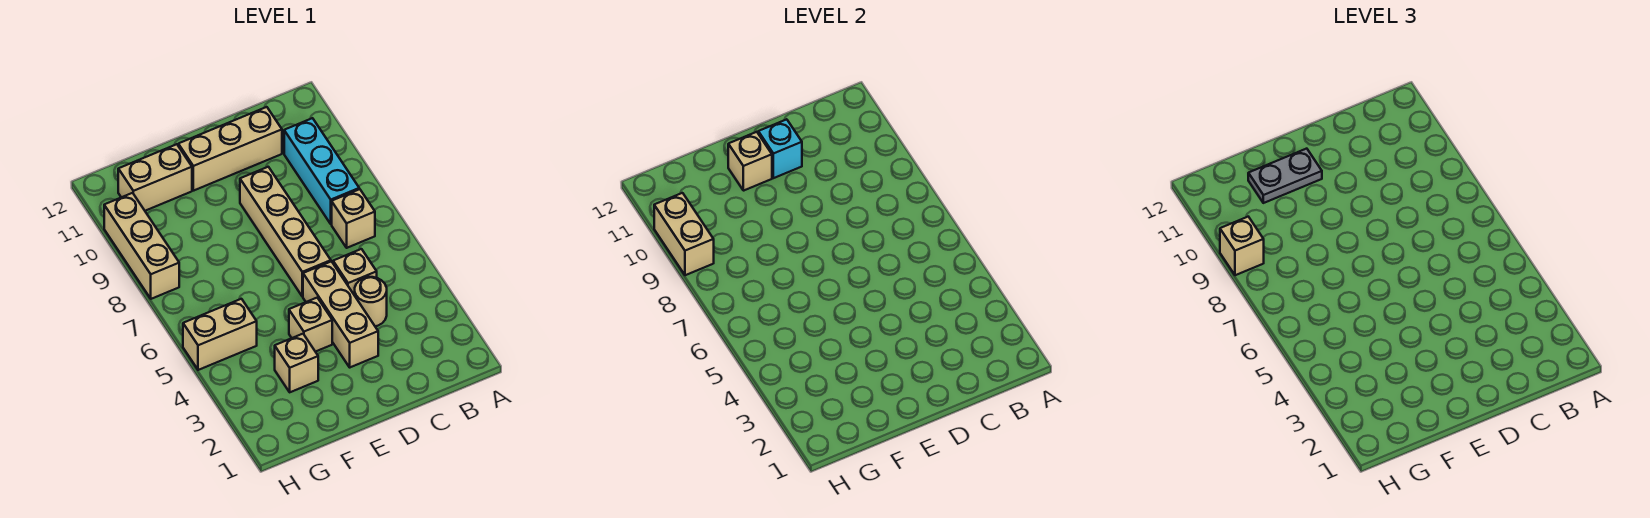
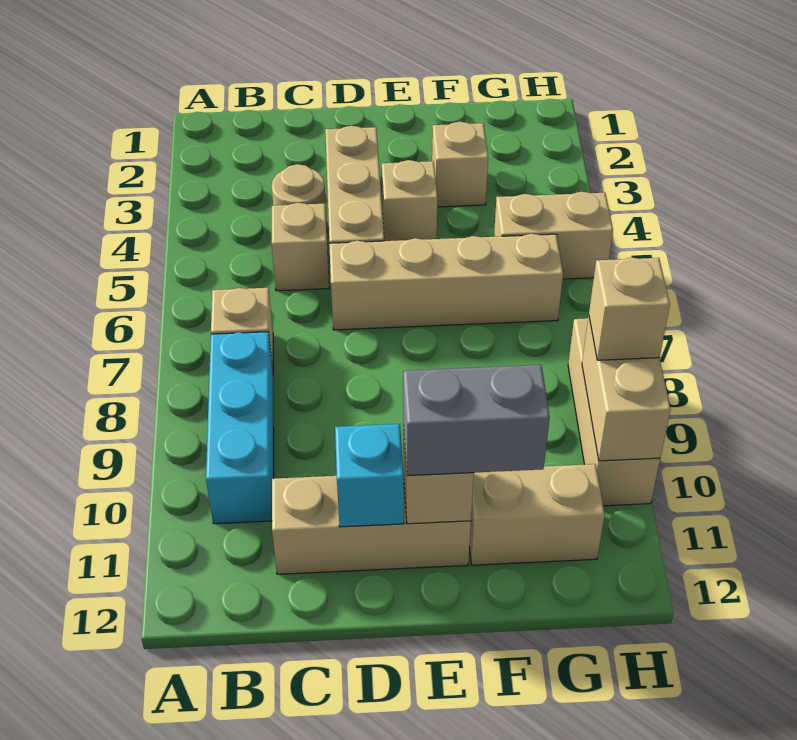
tan 1x4 brick [240,167,331,297] -> tan 1x4 brick turned to [329,234,563,330]
grey 1x2 plate [1248,149,1322,203] -> grey 1x2 brick [403,365,550,476]

